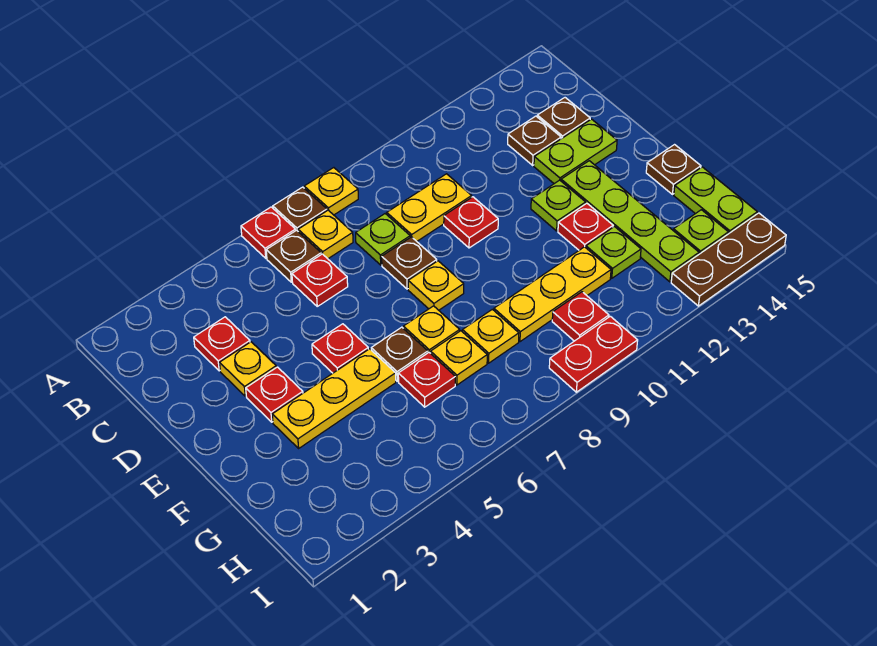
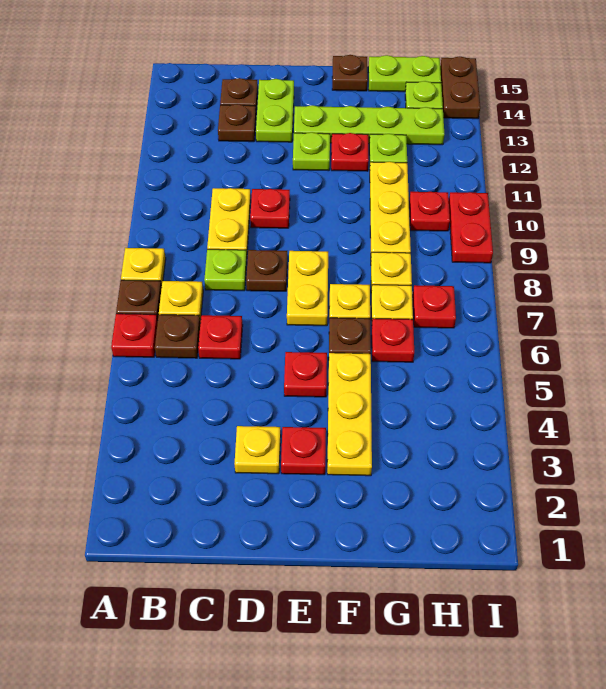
red 1x1 plate [194,317,250,371] -> red 1x1 plate moved to [413,285,456,328]
yellow 1x1 plate [408,261,464,310] -> yellow 1x2 plate [287,251,328,326]
brown 1x3 plate [671,213,786,306] -> brown 1x2 plate [440,56,480,119]

